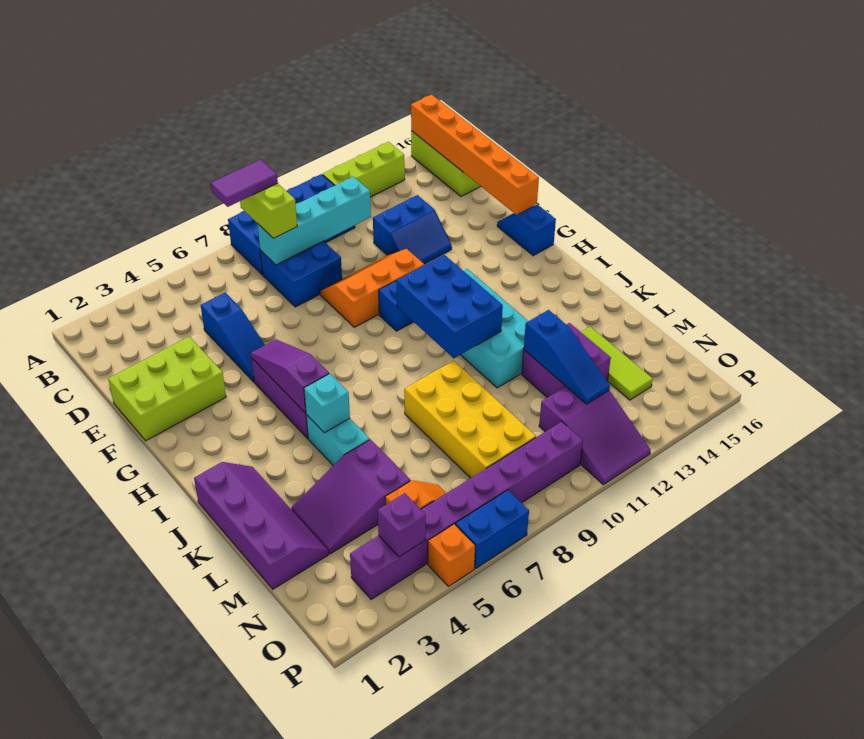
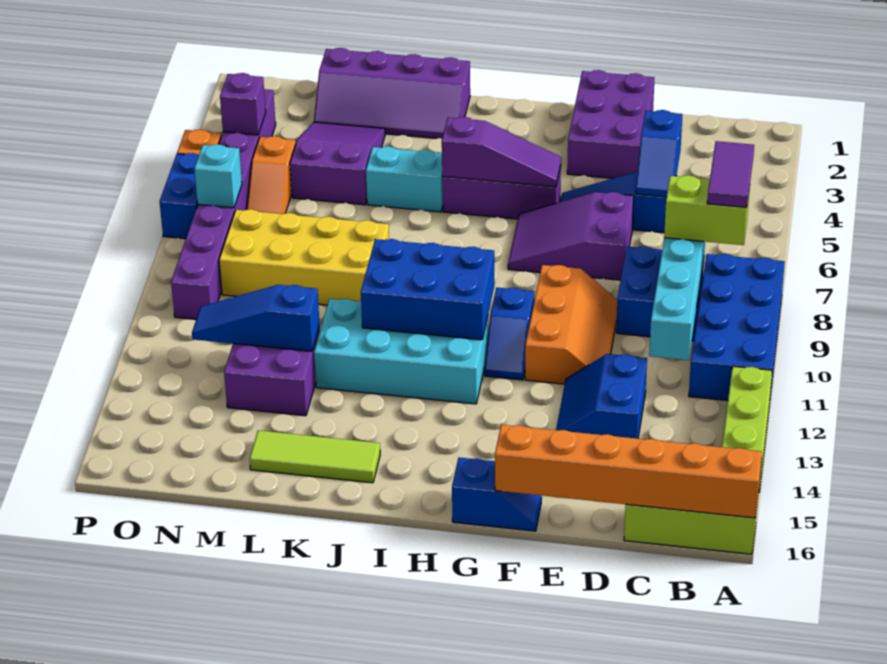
none -> blue 1x2 slope [636,110,682,197]
lime 2x3 brick [108,337,226,441] -> purple 2x3 brick [567,70,654,178]
cyan 1x1 brick [304,374,350,433] -> cyan 1x1 brick moved to [194,144,242,208]
lime 1x3 tile [581,327,653,400] -> lime 1x3 tile moved to [250,430,380,483]
purple 2x3 slope [539,387,651,485] -> purple 2x3 slope moved to [508,192,634,280]

